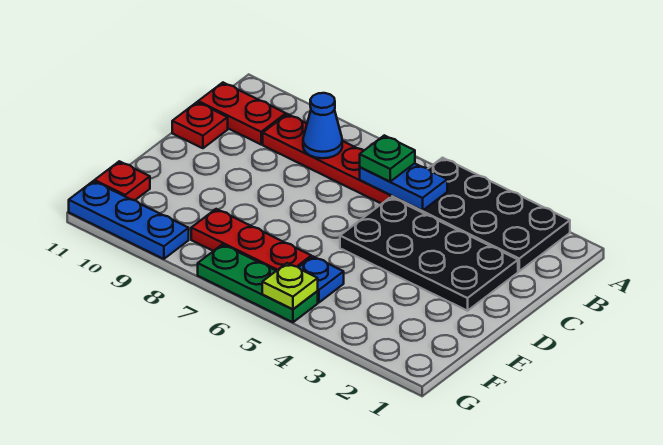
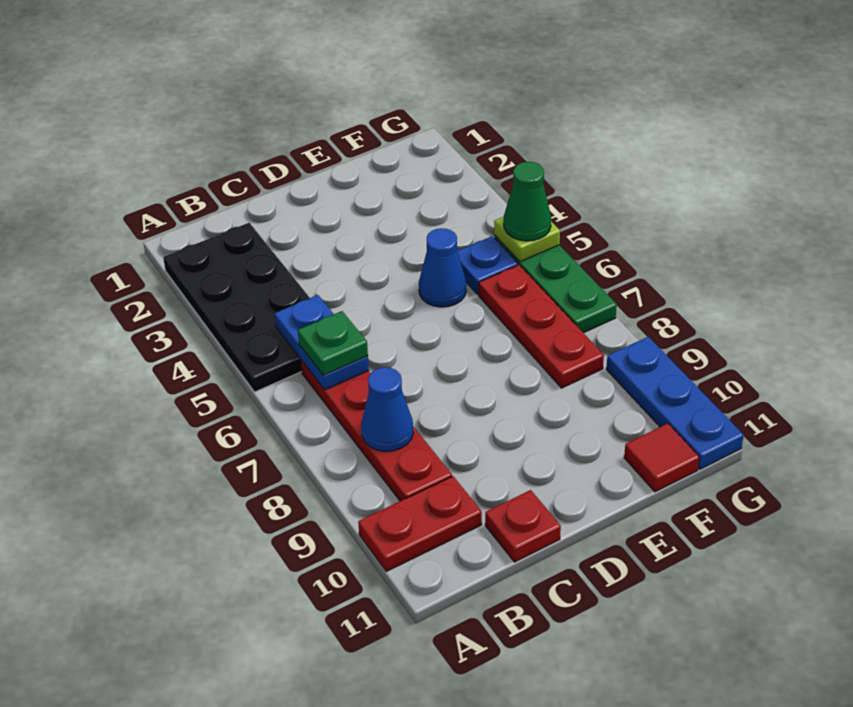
red 1x2 plate [198,83,286,144] -> red 1x2 plate turned to [358,476,482,571]
black 2x4 plate [340,197,518,311] -> none
none -> blue 1x1 cone [419,228,466,307]
red 1x1 plate [95,161,150,200] -> red 1x1 tile [624,423,699,492]
none -> green 1x1 cone [504,162,551,241]

